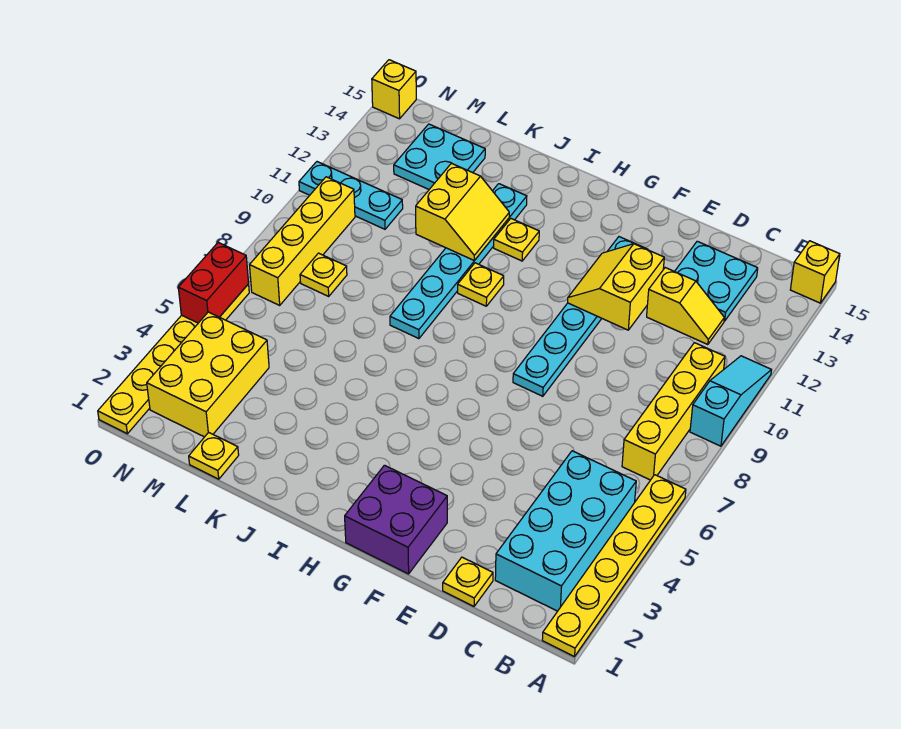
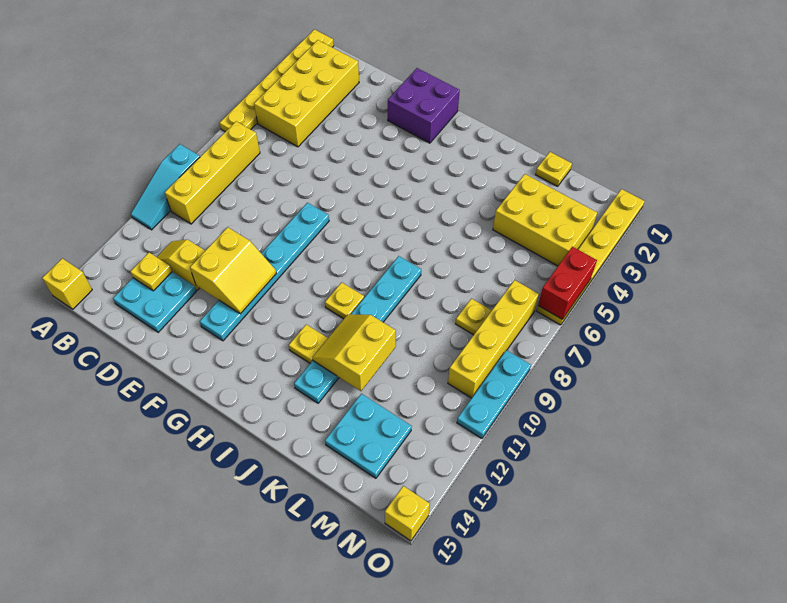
cyan 2x4 brick [495,451,636,611] -> yellow 2x4 brick [254,40,359,147]
yellow 1x1 plate [443,557,493,606] -> yellow 1x1 plate moved to [130,253,172,291]
yellow 2x3 brick [147,312,269,437] -> yellow 2x3 brick turned to [493,174,597,266]
cyan 1x3 plate [299,162,403,229] -> cyan 1x3 plate turned to [457,350,531,439]

